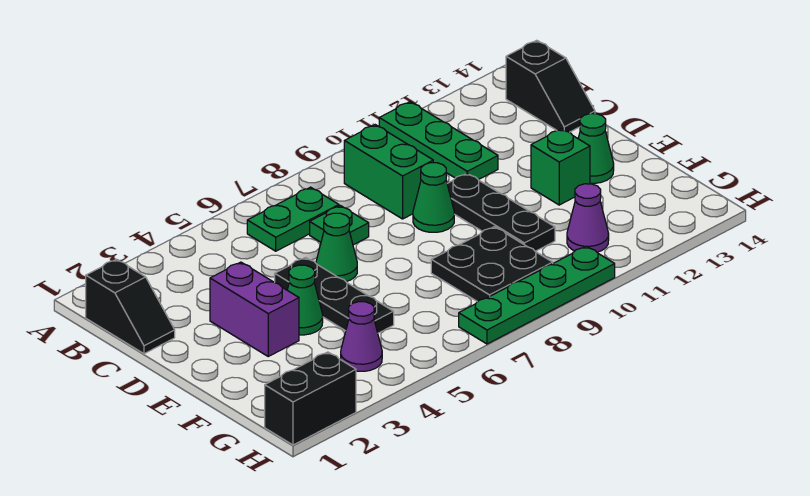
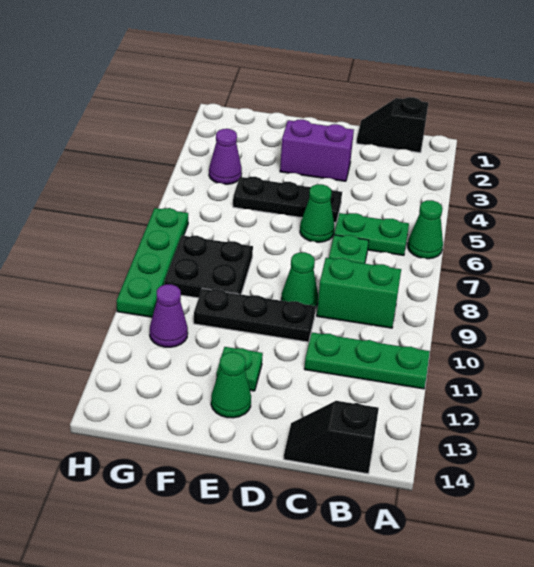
green 1x2 plate [247,187,339,251] -> green 1x2 plate turned to [334,213,409,255]
green 1x1 cone [287,265,323,335] -> green 1x1 cone moved to [408,200,443,259]
green 1x1 brick [531,129,590,205] -> green 1x1 plate [216,347,263,391]
black 1x2 brick [265,352,356,445] -> none

